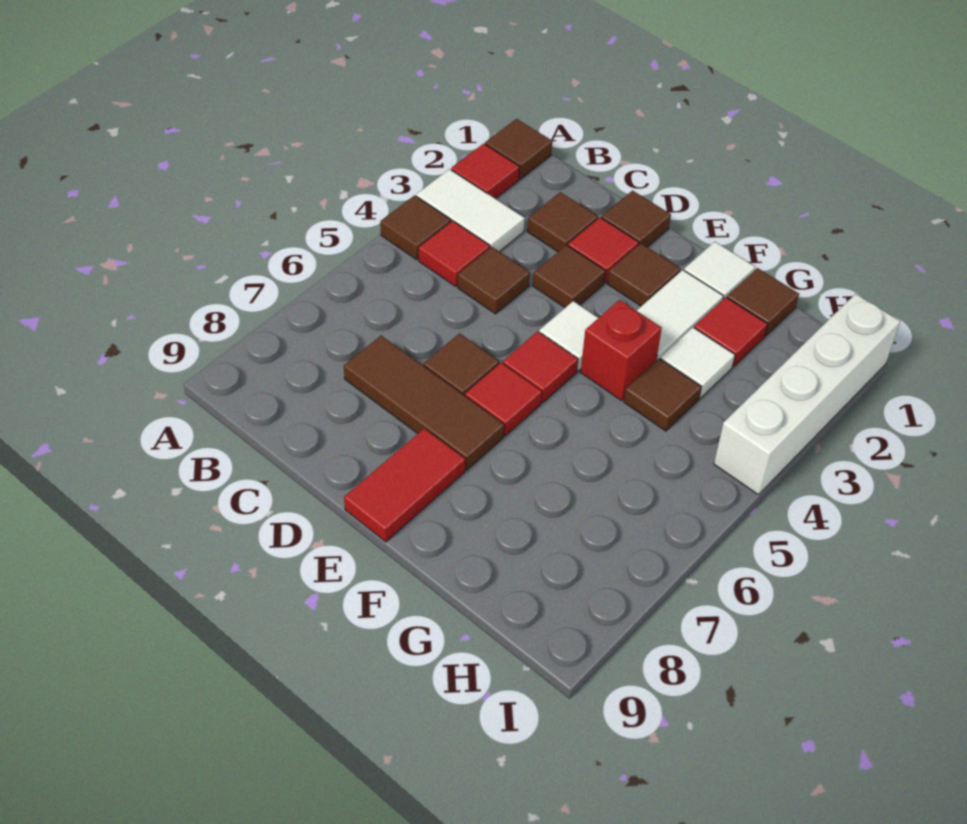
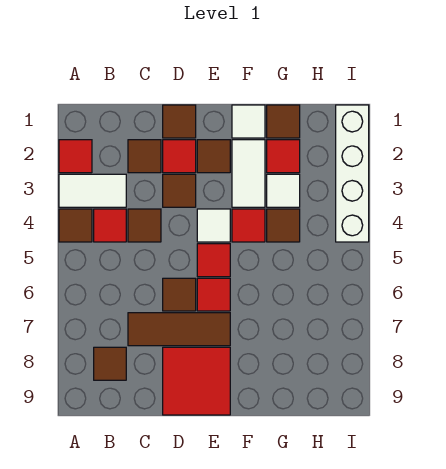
brown 1x1 tile [485,119,552,179] -> brown 1x1 tile moved to [94,347,126,380]
red 1x2 tile [344,428,465,542] -> red 2x2 tile [163,347,230,415]
red 1x1 brick [581,300,662,401] -> red 1x1 tile [232,209,265,242]

